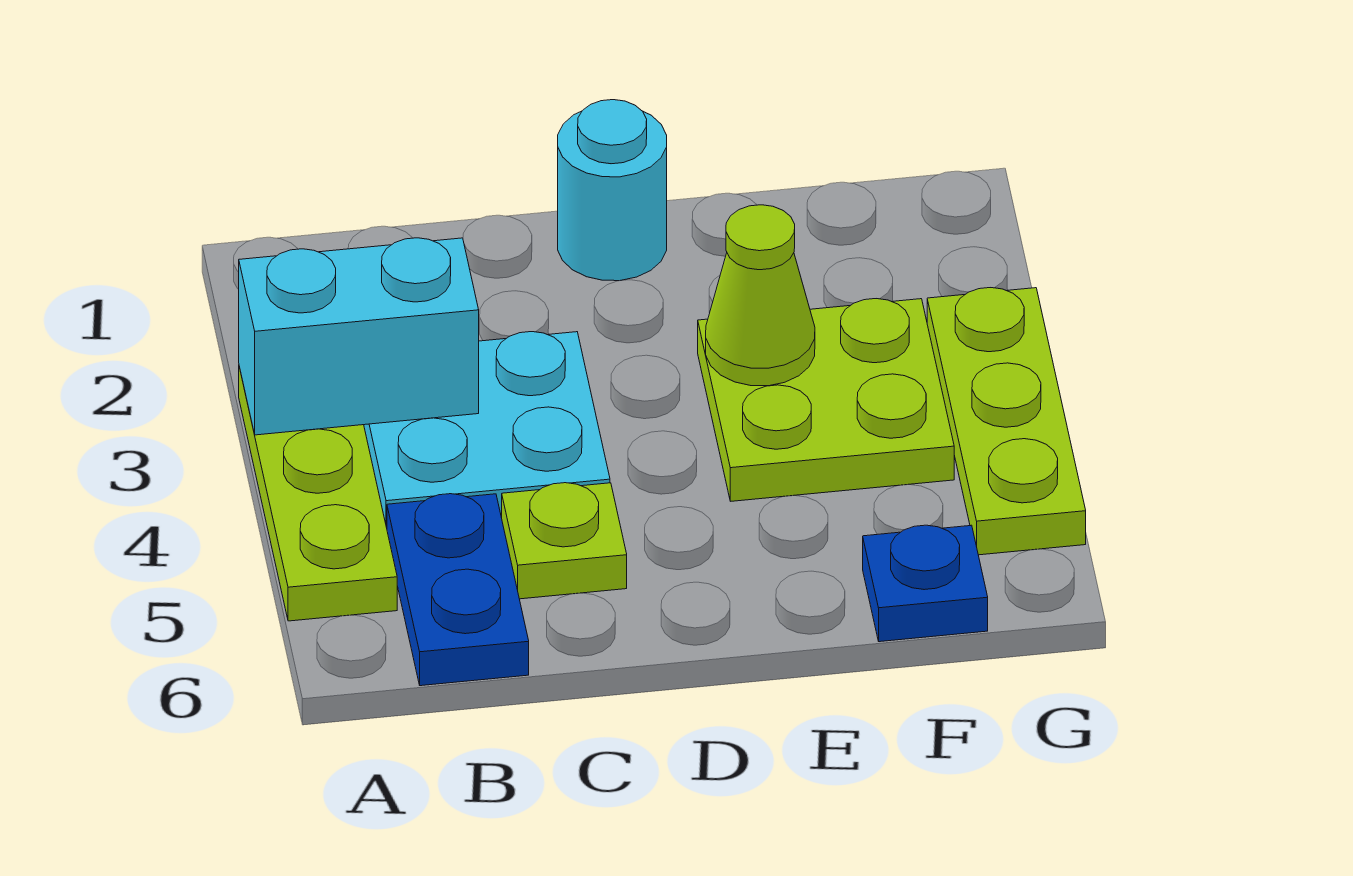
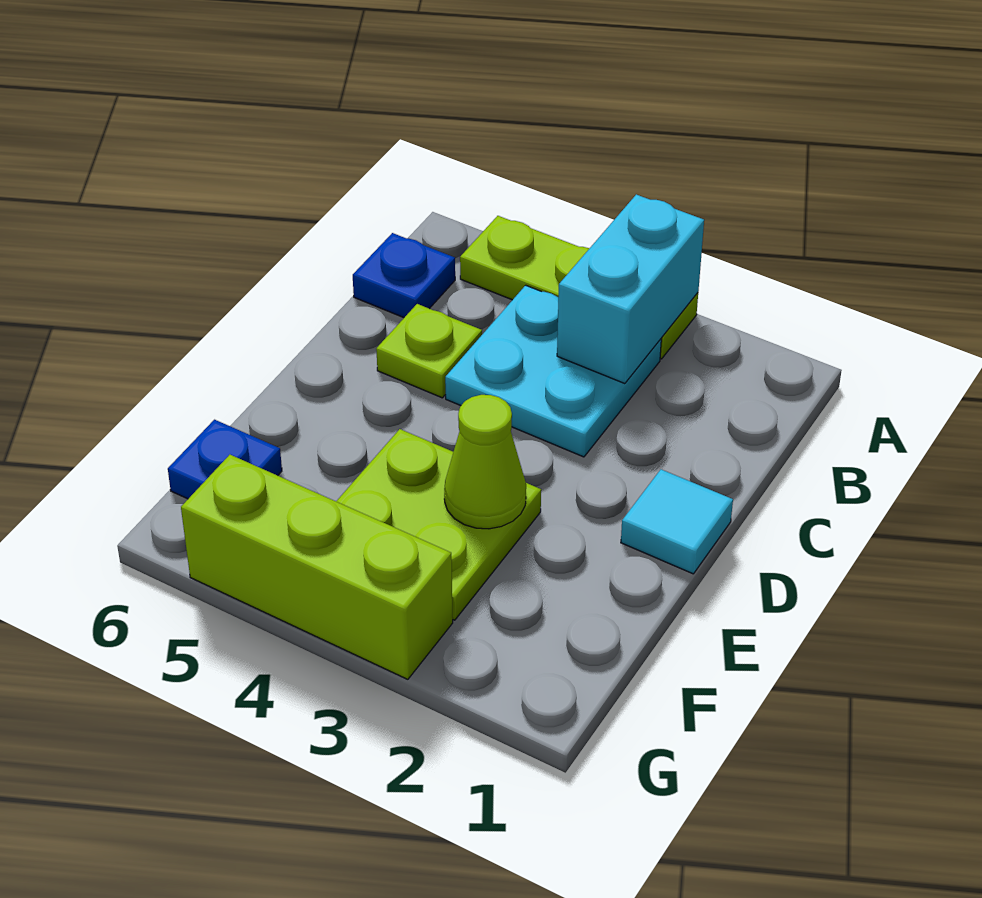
blue 1x2 plate [387,494,529,686] -> blue 1x1 plate [353,233,455,318]
cyan 1x1 round brick [558,100,667,281] -> cyan 1x1 tile [621,469,733,574]
lime 1x3 plate [927,288,1086,555] -> lime 1x3 brick [181,455,453,679]

